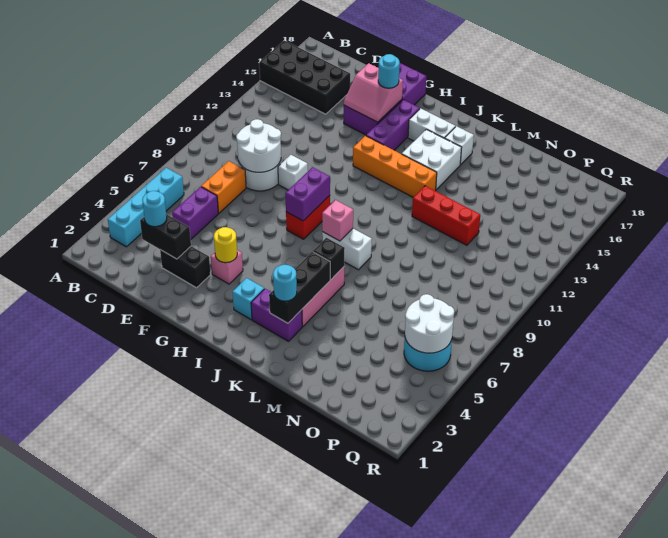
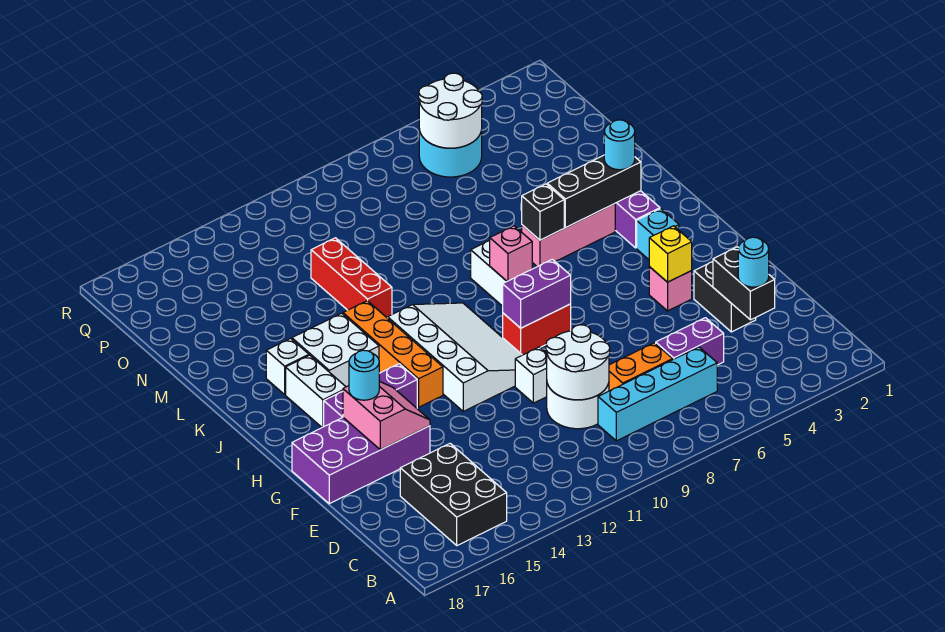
black 2x4 brick [259,41,350,114] -> black 2x3 brick [400,444,507,545]
cyan 1x4 brick [108,168,184,247] -> cyan 1x4 brick moved to [598,347,717,441]
yellow 1x1 round brick [214,227,237,263] -> yellow 1x1 brick [649,226,692,282]
none -> white 3x4 slope [388,303,522,411]

